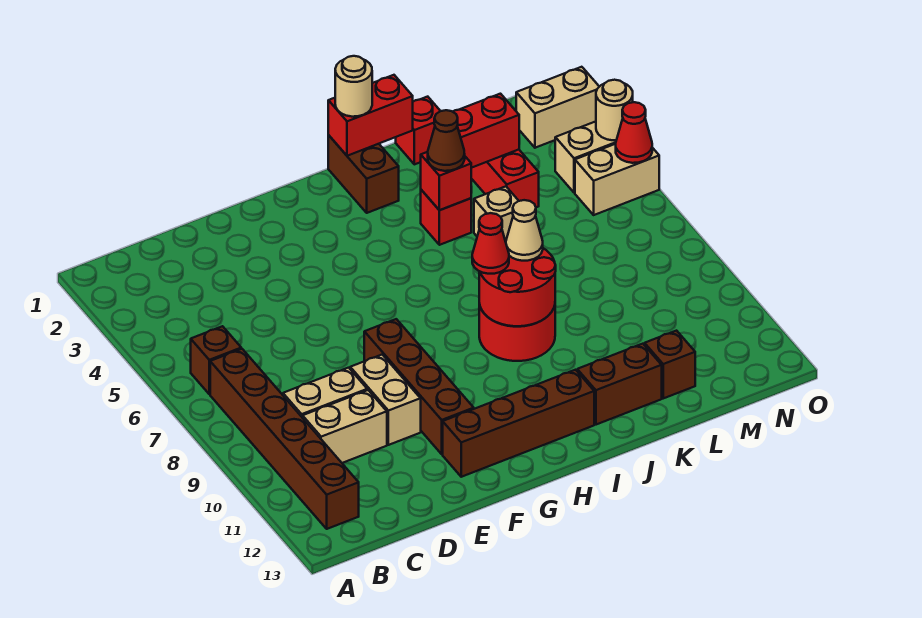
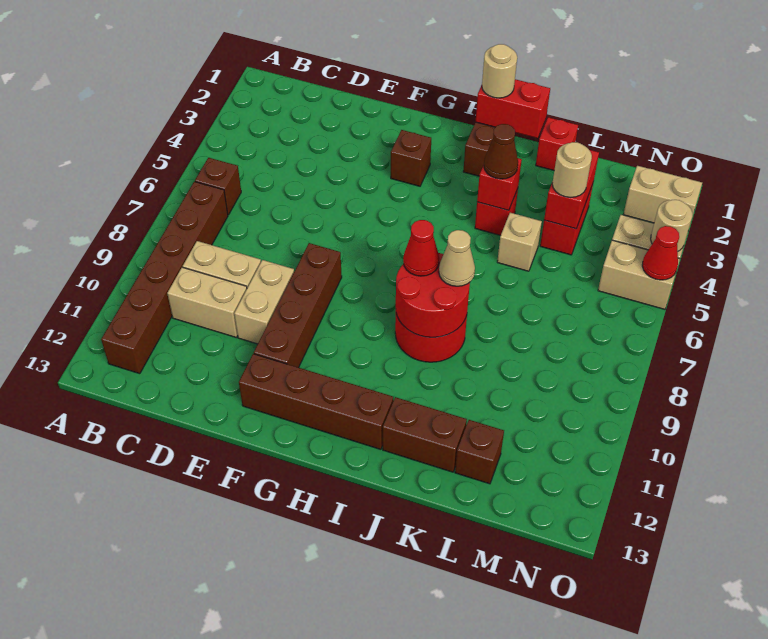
none -> brown 1x1 brick [391,130,431,186]
red 1x2 brick [453,94,519,168] -> red 1x2 brick turned to [544,150,599,229]
none -> tan 1x1 round brick [552,142,592,197]

